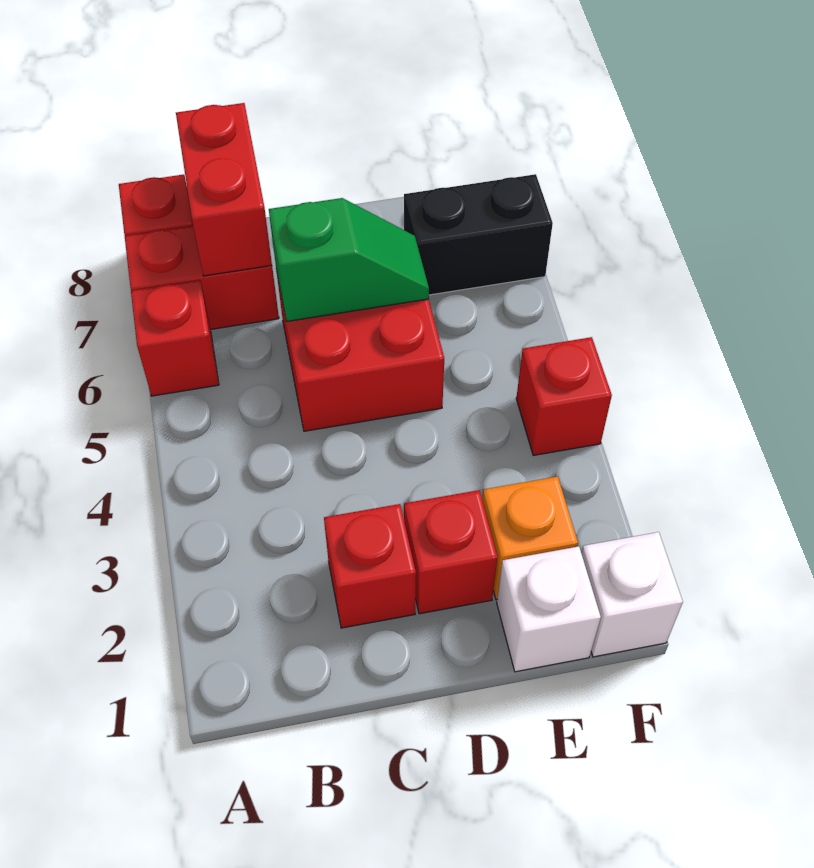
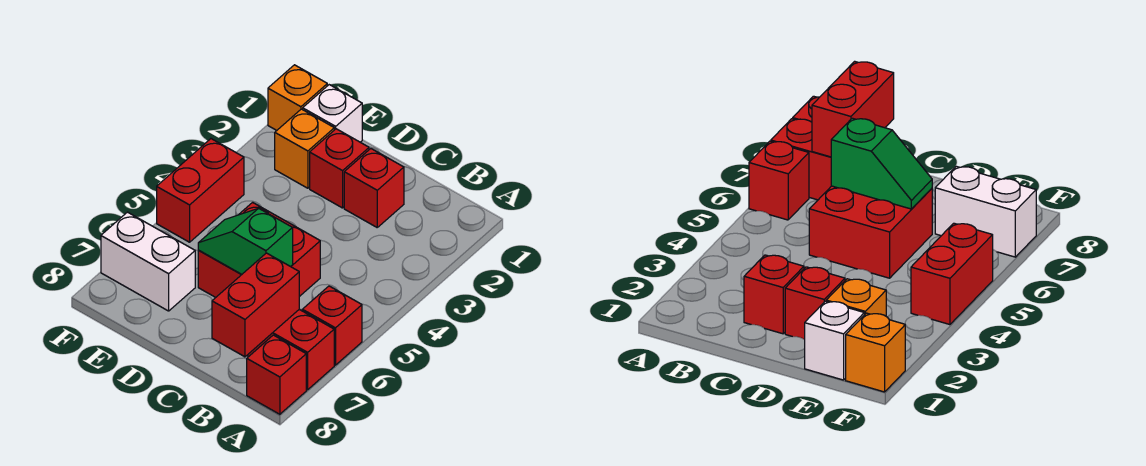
black 1x2 brick [404,174,553,295] -> white 1x2 brick [101,212,195,311]
white 1x1 brick [581,532,683,657] -> orange 1x1 brick [268,65,327,130]
red 1x1 brick [516,337,612,456] -> red 1x2 brick [157,139,244,242]

